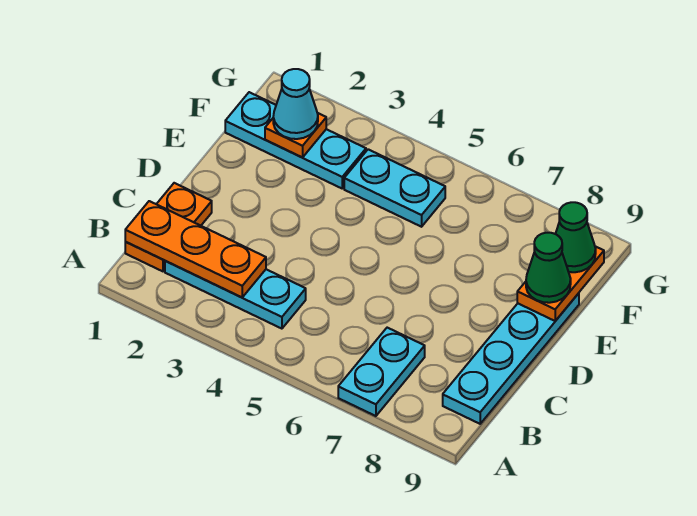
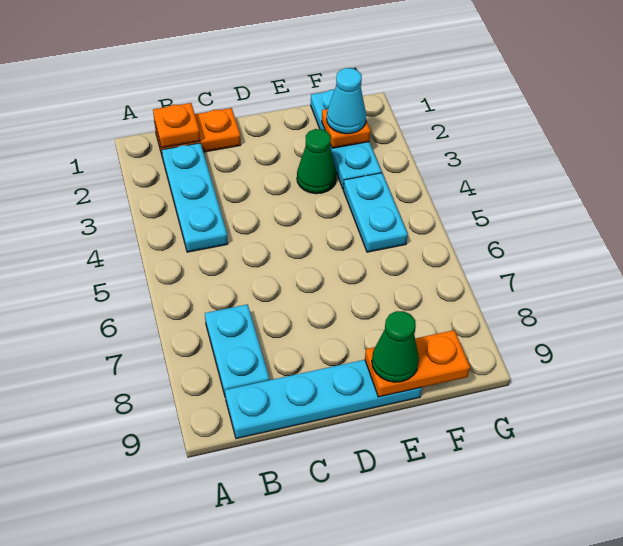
cyan 1x2 plate [338,328,425,416] -> cyan 1x2 plate turned to [205,304,269,395]
orange 1x3 plate [125,201,266,297] -> orange 1x1 plate [153,103,200,148]
green 1x1 cone [556,202,596,272] -> green 1x1 cone moved to [297,129,336,194]

